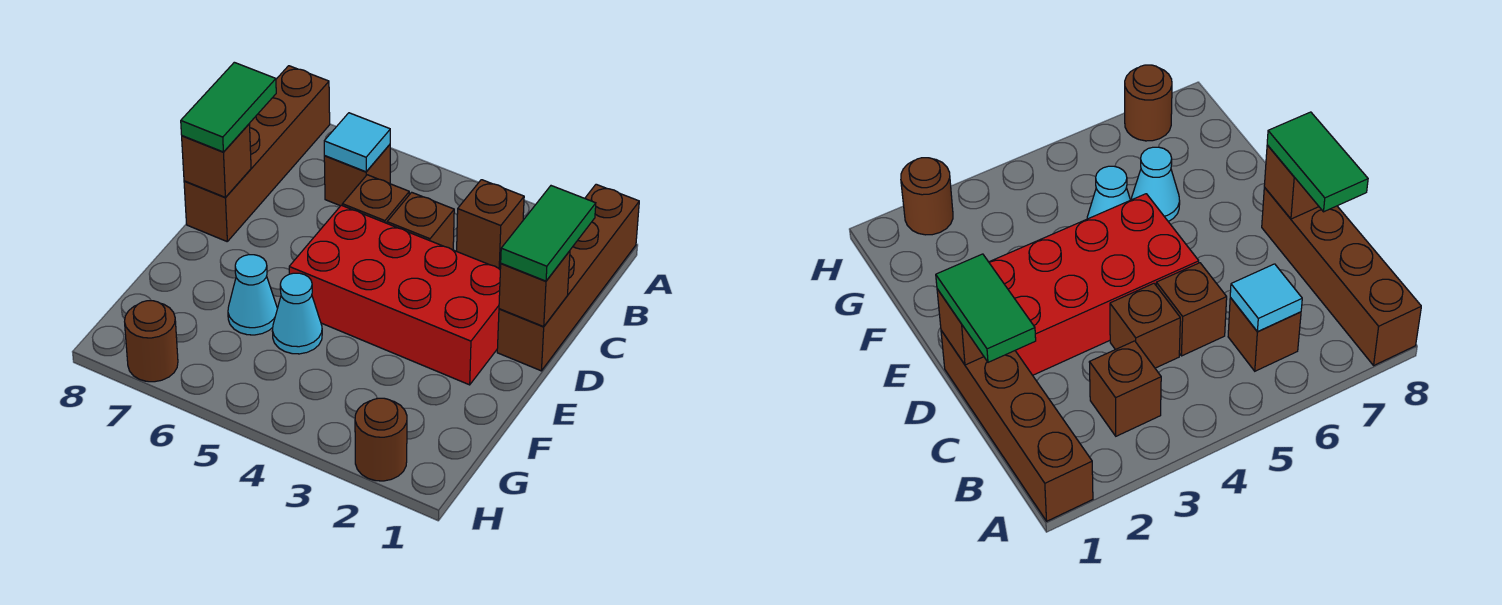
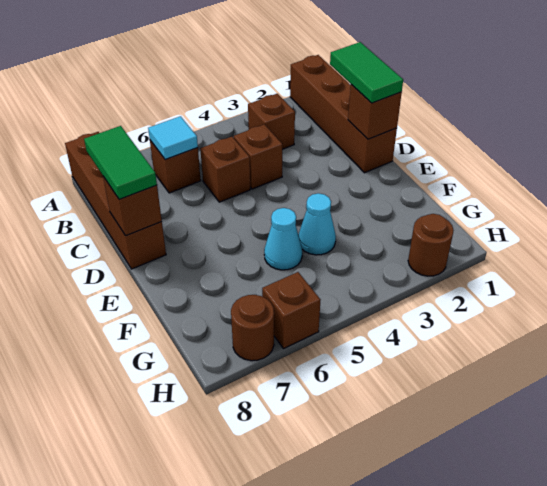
red 2x4 brick [289,205,500,385] -> none
cyan 1x1 cone [228,255,277,335] -> cyan 1x1 cone moved to [298,193,336,255]
none -> brown 1x1 brick [262,272,320,349]

